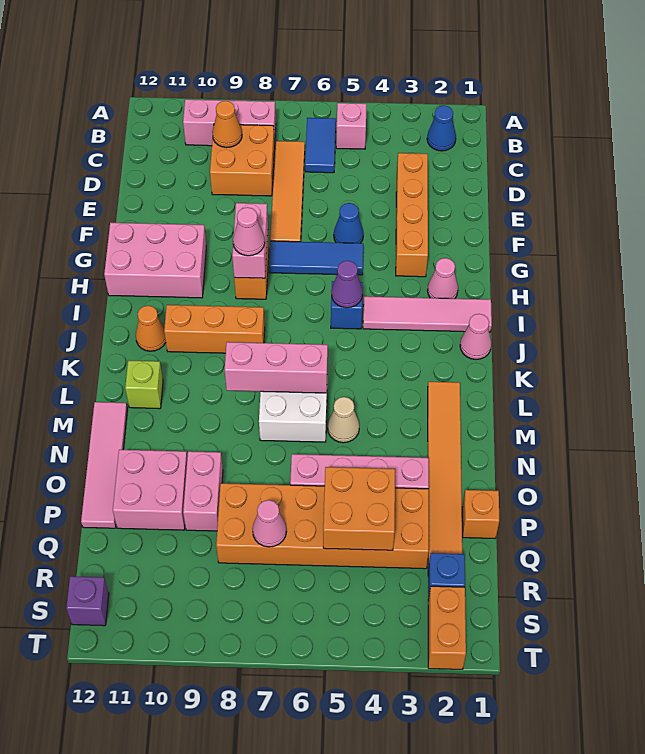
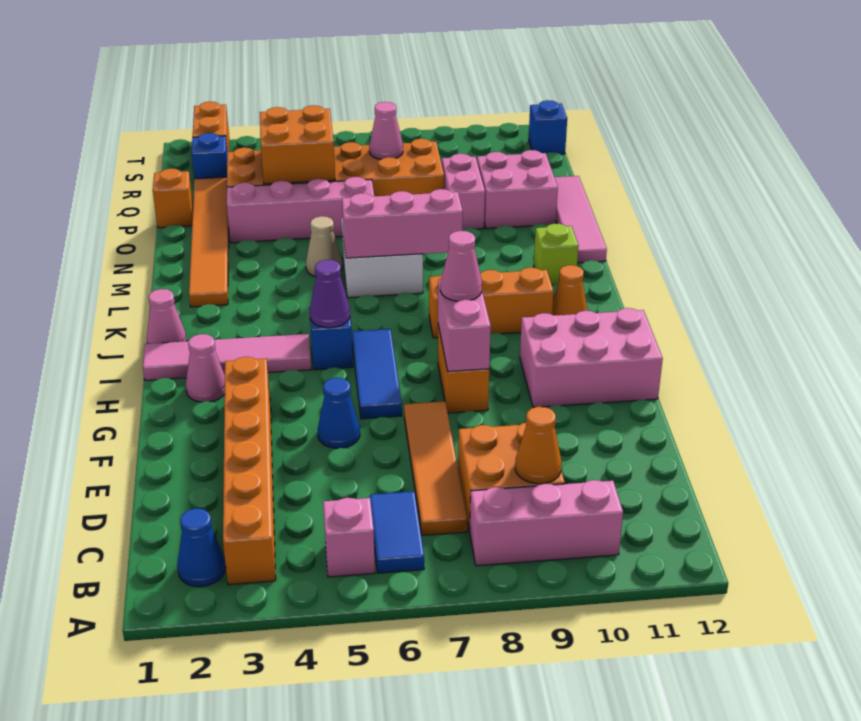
orange 1x4 brick [396,153,428,277] -> orange 1x6 brick [223,357,276,585]
blue 1x3 tile [269,241,363,275] -> blue 1x3 tile turned to [352,329,402,419]
purple 1x1 brick [66,576,109,626] -> blue 1x1 brick [529,100,567,154]

